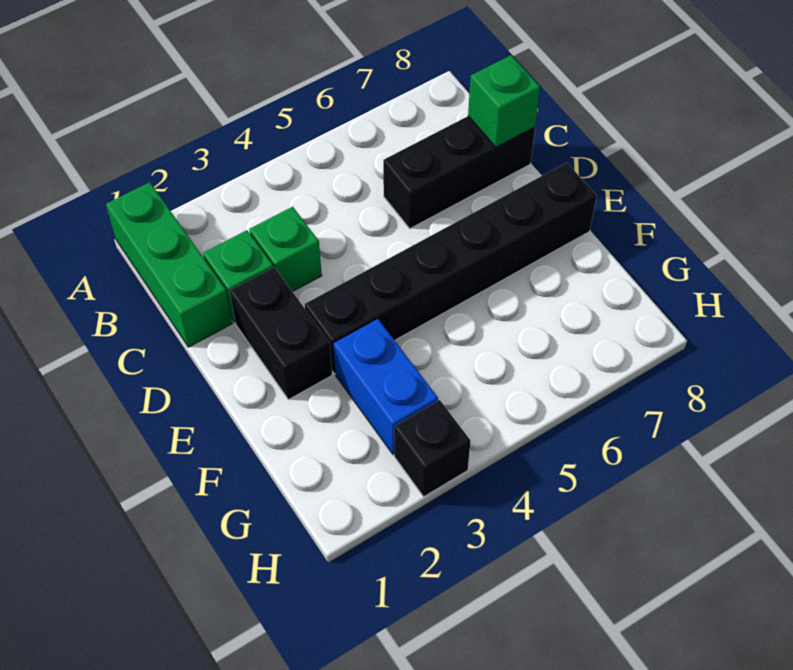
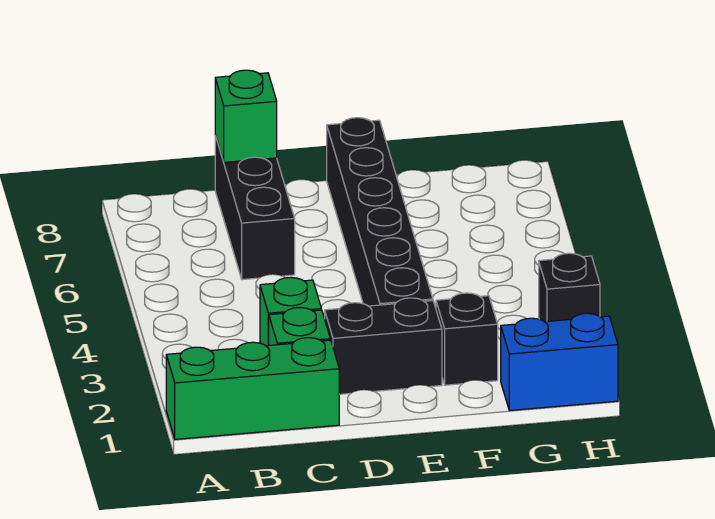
none -> black 1x1 brick [436,293,498,385]
blue 1x2 brick [334,319,438,454] -> blue 1x2 brick moved to [501,313,618,410]

